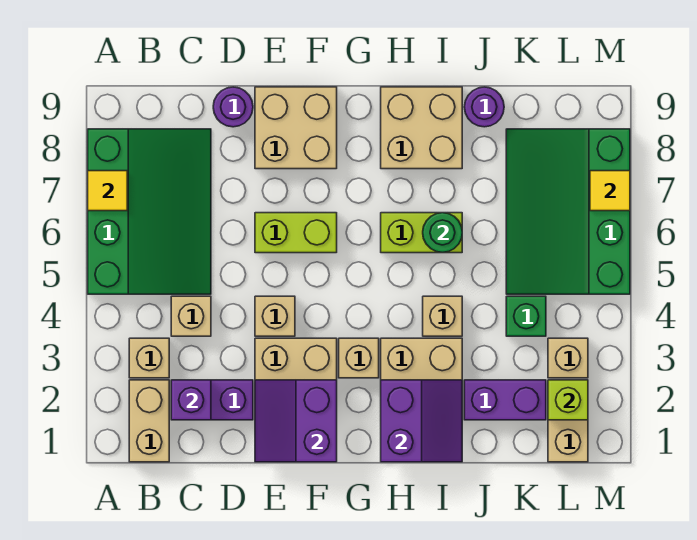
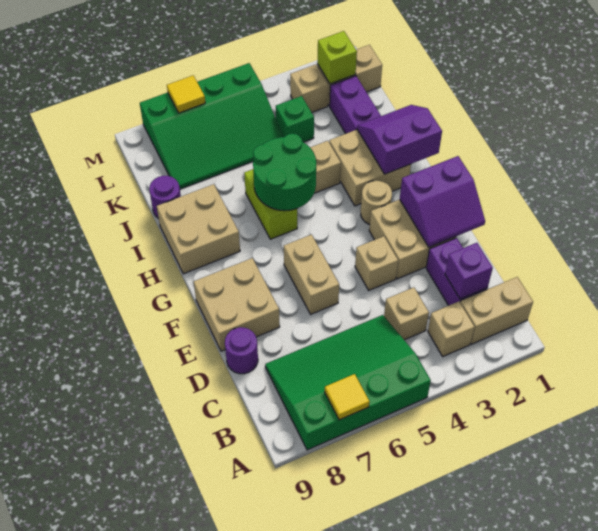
lime 1x2 brick [255,213,337,253] -> tan 1x2 brick [284,235,339,314]
tan 1x1 brick [339,338,379,378] -> tan 1x1 round brick [361,180,392,224]
green 1x1 round brick [423,213,462,253] -> green 2x2 round brick [253,134,316,211]

